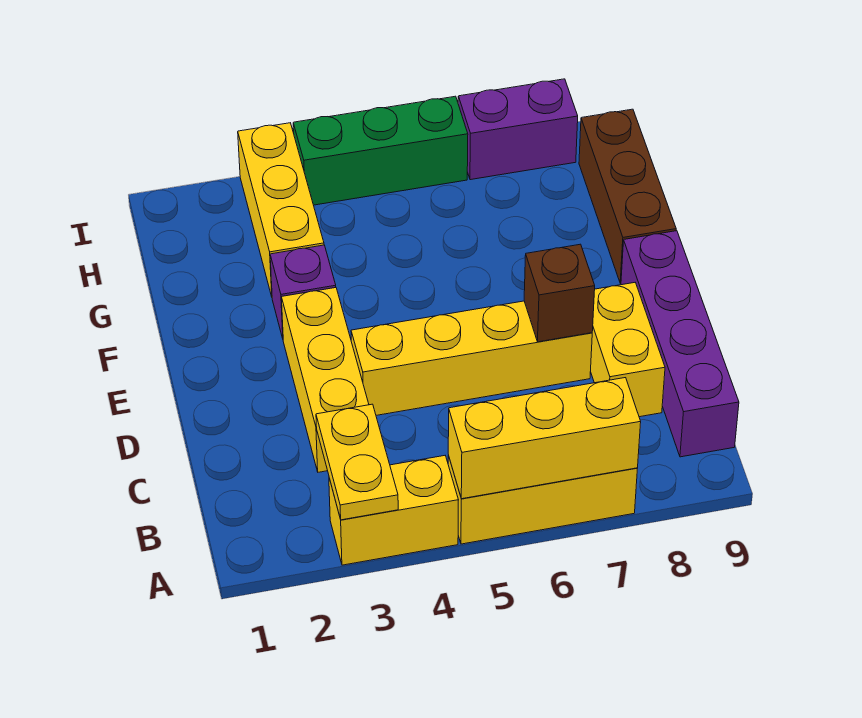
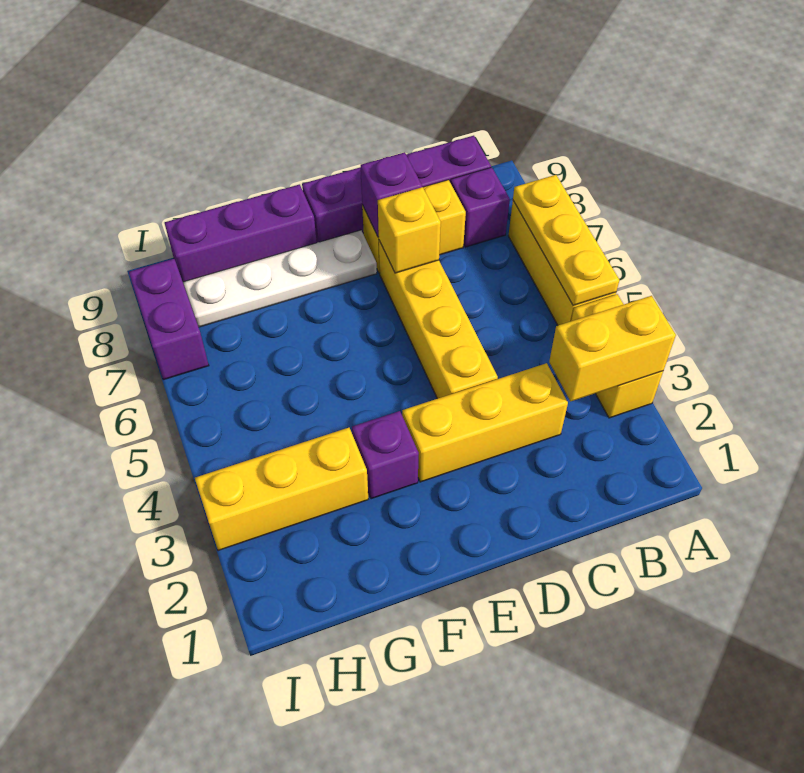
yellow 1x2 plate [316,404,398,520] -> yellow 1x2 brick [549,296,676,401]
yellow 1x3 brick [448,378,641,499] -> yellow 1x3 plate [513,175,619,305]
none -> purple 1x1 brick [451,167,510,247]
brown 1x1 brick [524,244,595,342] -> yellow 1x1 brick [378,187,441,273]
none -> purple 1x1 brick [361,152,422,237]
none -> white 1x4 plate [183,230,377,327]
brown 1x3 brick [579,109,676,283] -> purple 1x3 brick [165,184,317,282]
green 1x3 brick [293,96,468,205] -> none

